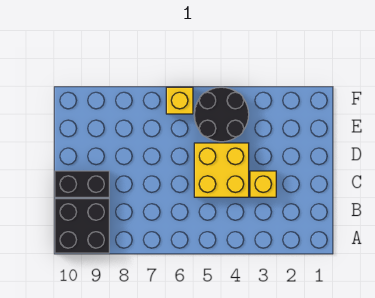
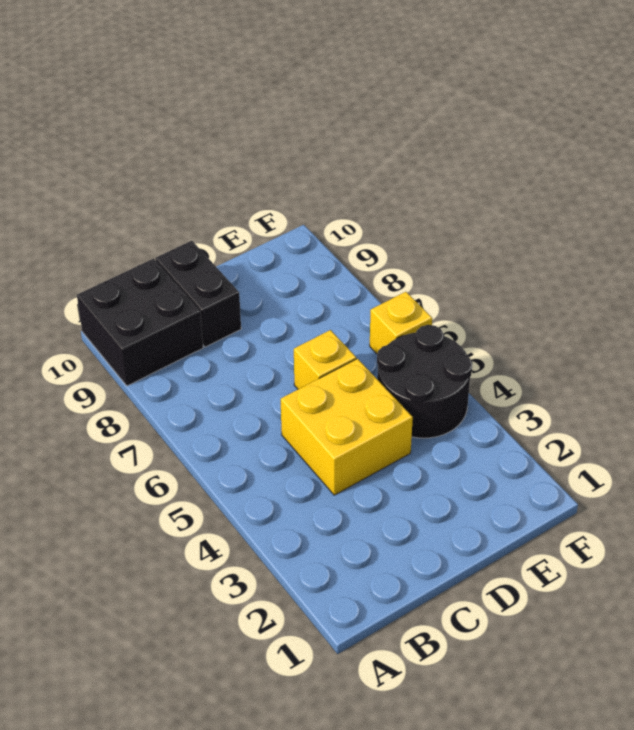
yellow 1x1 brick [250,171,276,197] -> yellow 1x1 brick moved to [294,330,356,389]

